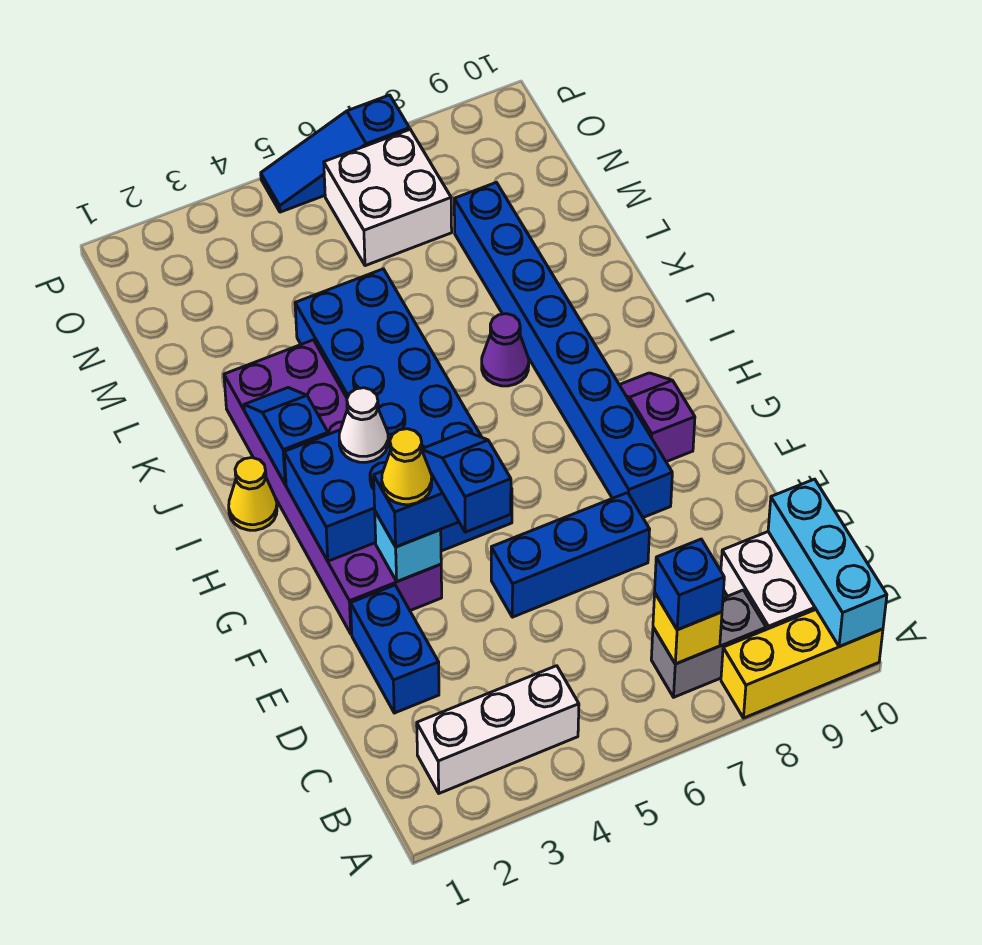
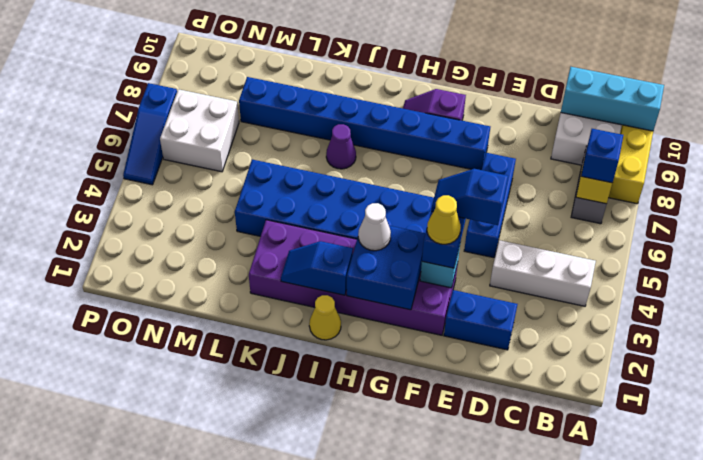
white 1x3 brick [417,666,579,793] -> white 1x3 brick turned to [490,240,596,306]

